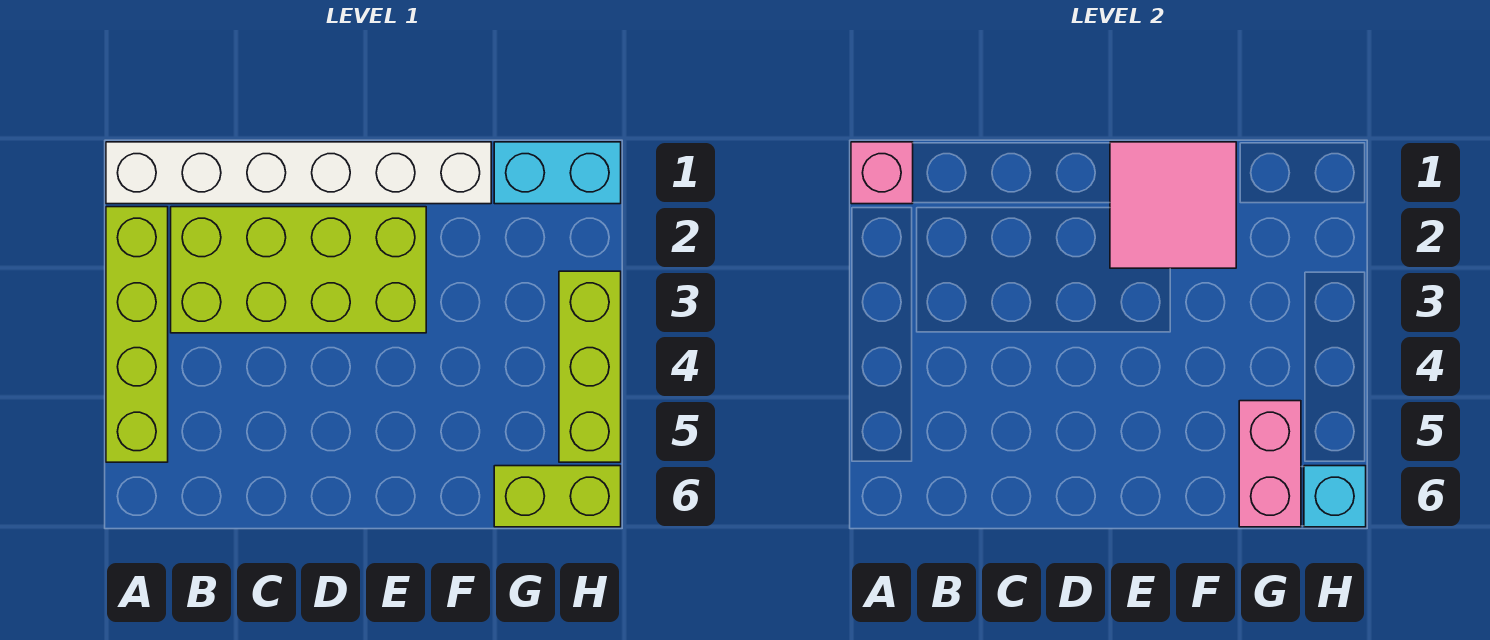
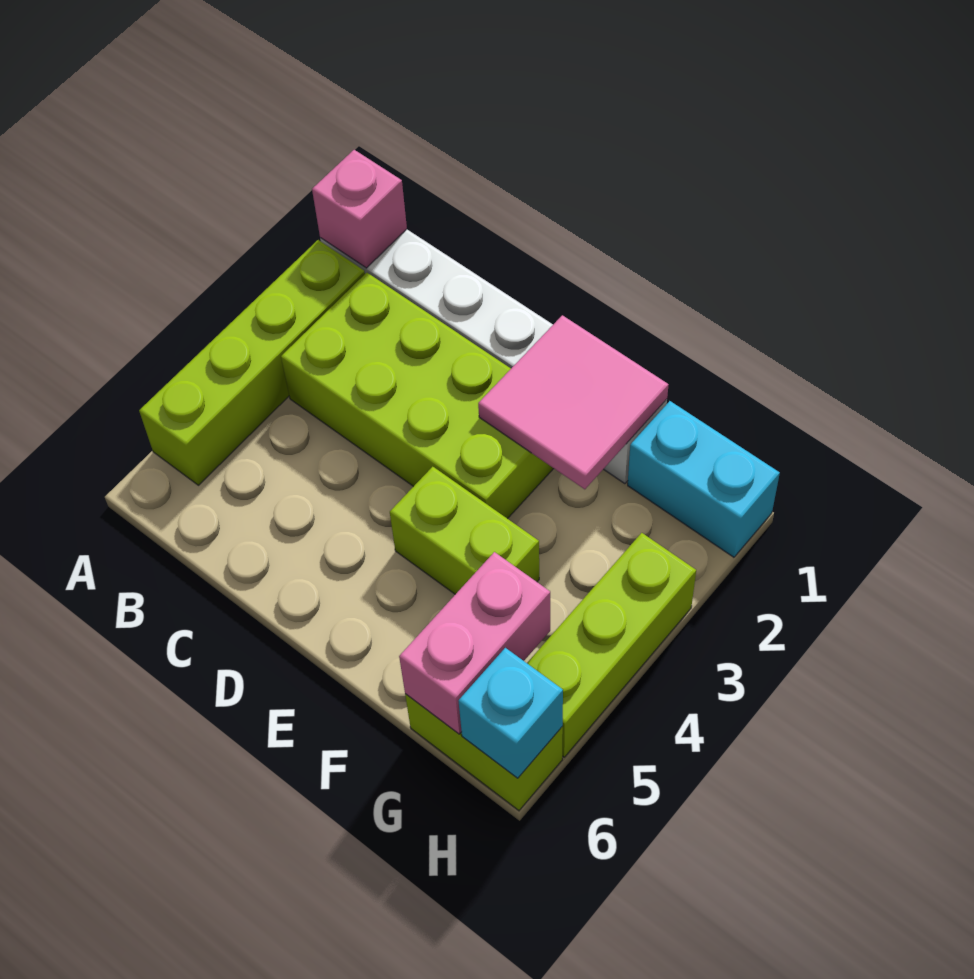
none -> lime 1x2 brick [390,467,539,594]

